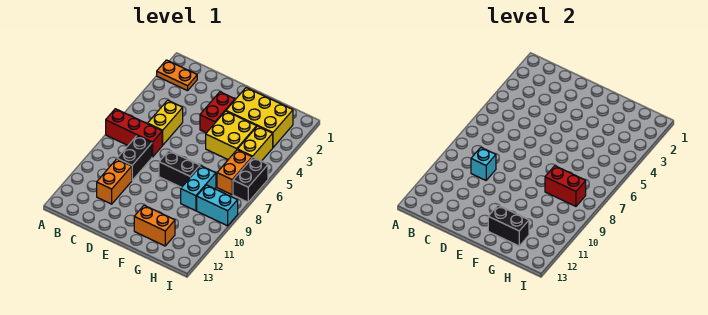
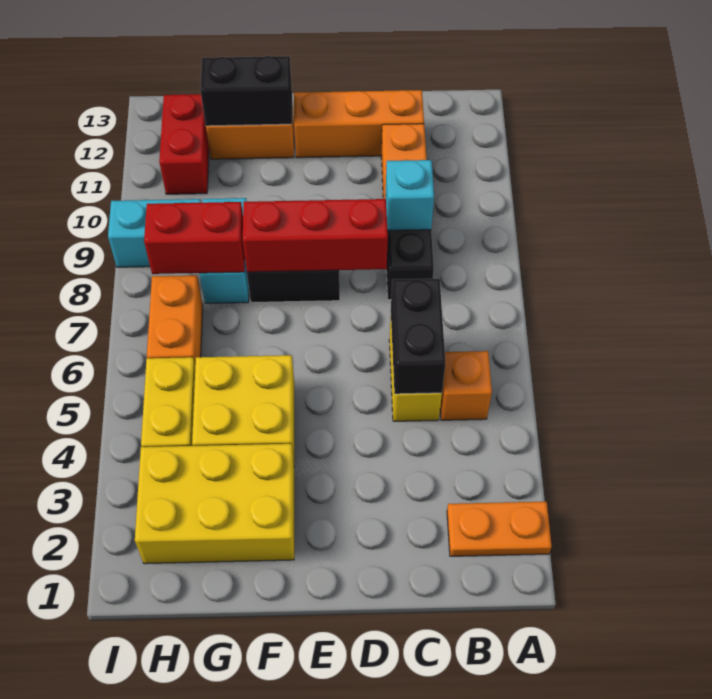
red 1x3 brick [106,109,162,157] -> red 1x3 brick moved to [243,199,388,272]
none -> orange 1x1 brick [440,351,492,420]
none -> orange 1x3 brick [294,90,424,158]
red 1x2 brick [200,92,235,133] -> red 1x2 brick moved to [159,94,209,194]
black 1x2 brick [233,157,268,202] -> black 1x2 brick moved to [391,279,445,394]

